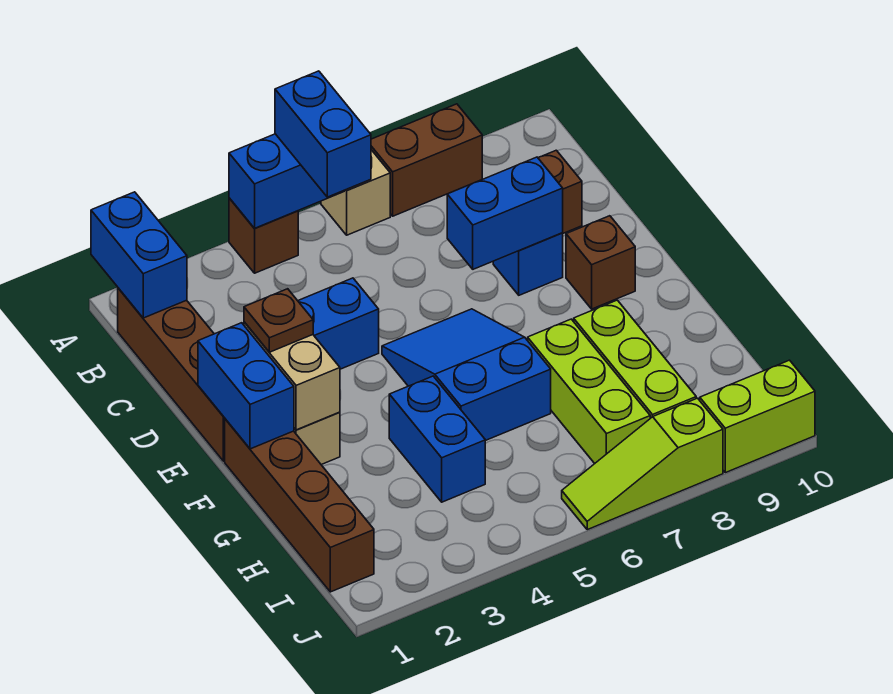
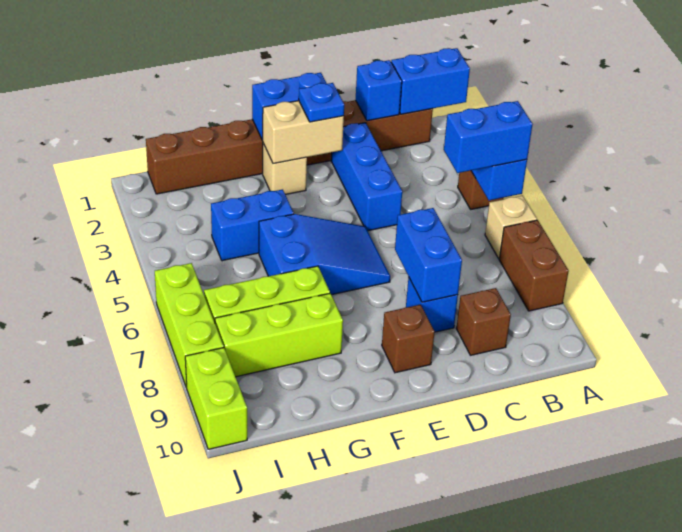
none -> blue 1x1 brick [356,60,402,121]
brown 1x1 plate [244,289,313,352] -> blue 1x1 plate [299,83,344,122]
lime 1x3 slope [562,398,723,530] -> lime 1x3 brick [155,263,224,387]

